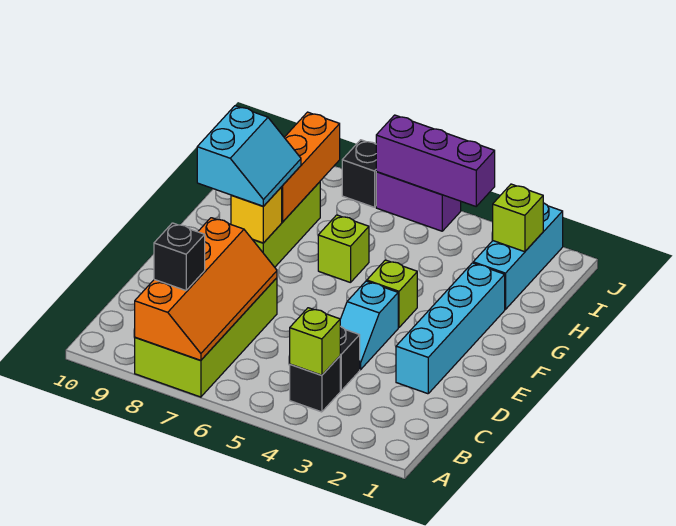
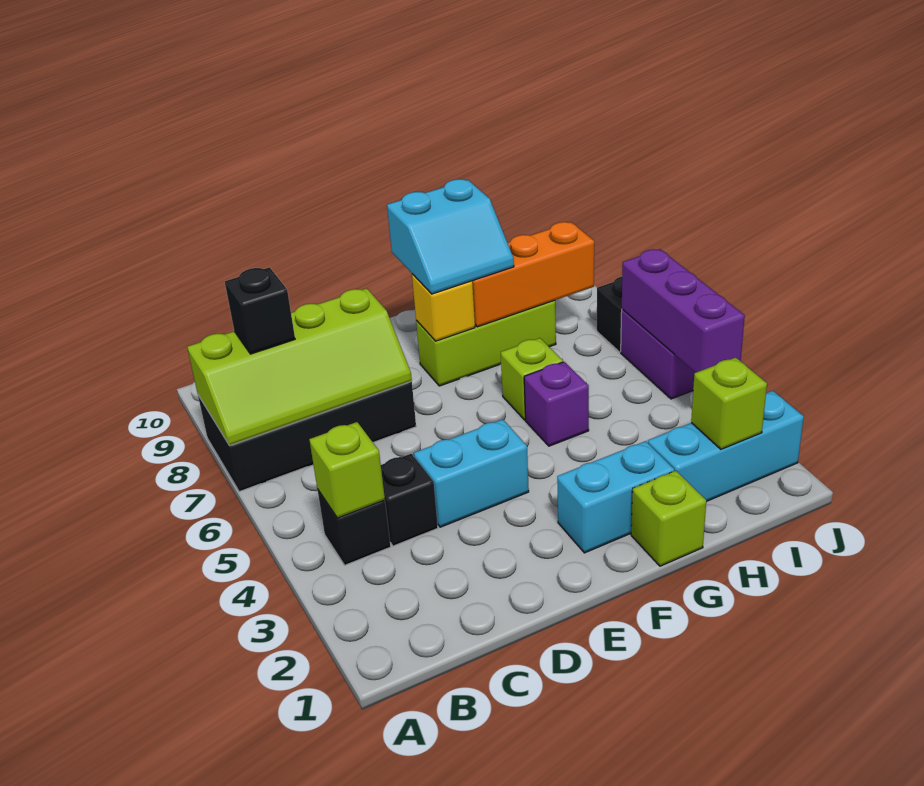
lime 2x4 brick [135,278,277,397] -> black 2x4 brick [198,381,416,492]
orange 2x4 slope [135,218,277,360] -> lime 2x4 slope [187,288,412,446]
cyan 1x4 brick [396,263,505,394] -> cyan 1x2 brick [557,441,674,553]
cyan 1x2 slope [340,281,398,370] -> cyan 1x2 brick [414,419,529,527]
lime 1x1 brick [367,260,417,328] -> lime 1x1 brick moved to [631,471,706,566]
none -> purple 1x1 brick [524,362,589,446]

